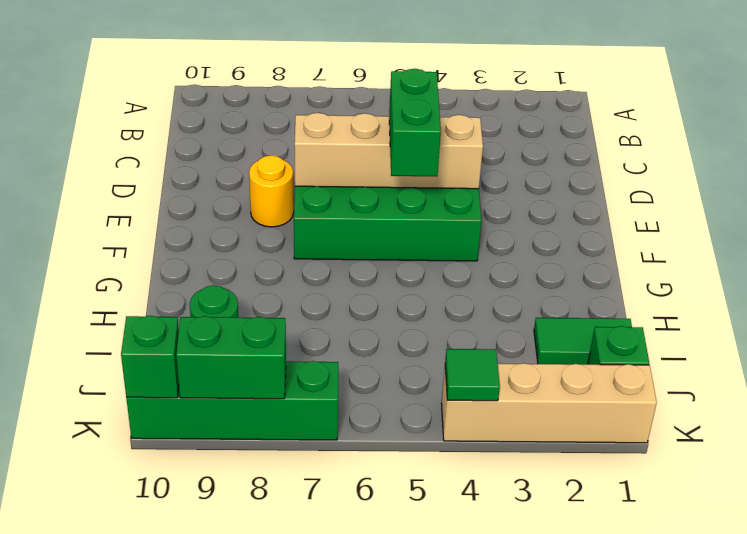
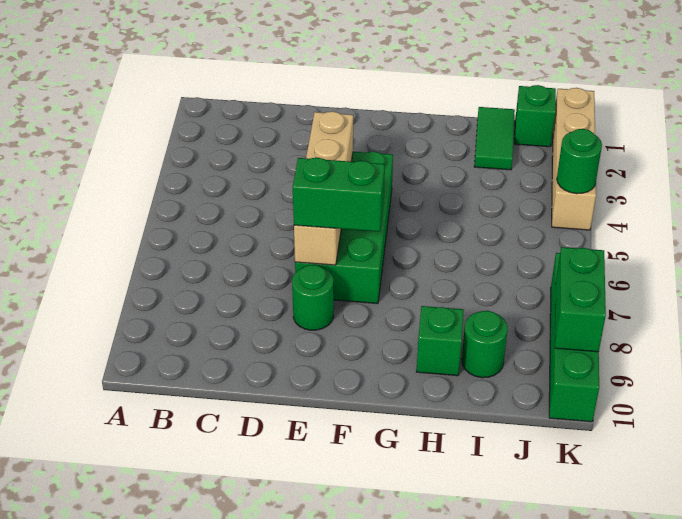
green 1x2 brick [389,69,441,177] -> green 1x2 brick moved to [293,158,385,232]
yellow 1x1 round brick [249,155,294,227] -> green 1x1 round brick [292,265,334,330]
green 1x1 tile [445,349,500,401] -> green 1x1 round brick [557,129,602,194]
green 1x1 brick [121,316,179,398] -> green 1x1 brick moved to [417,306,464,376]

